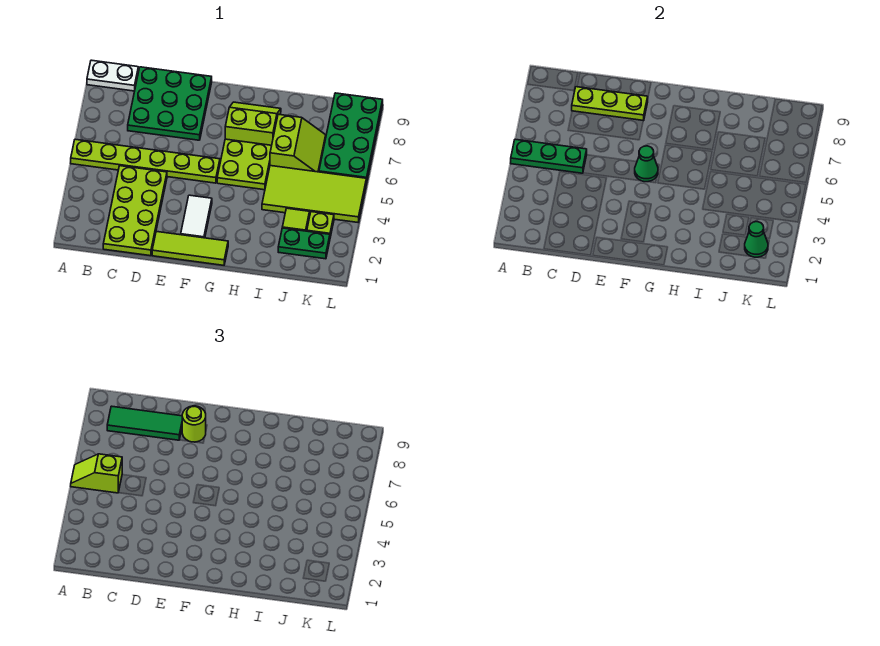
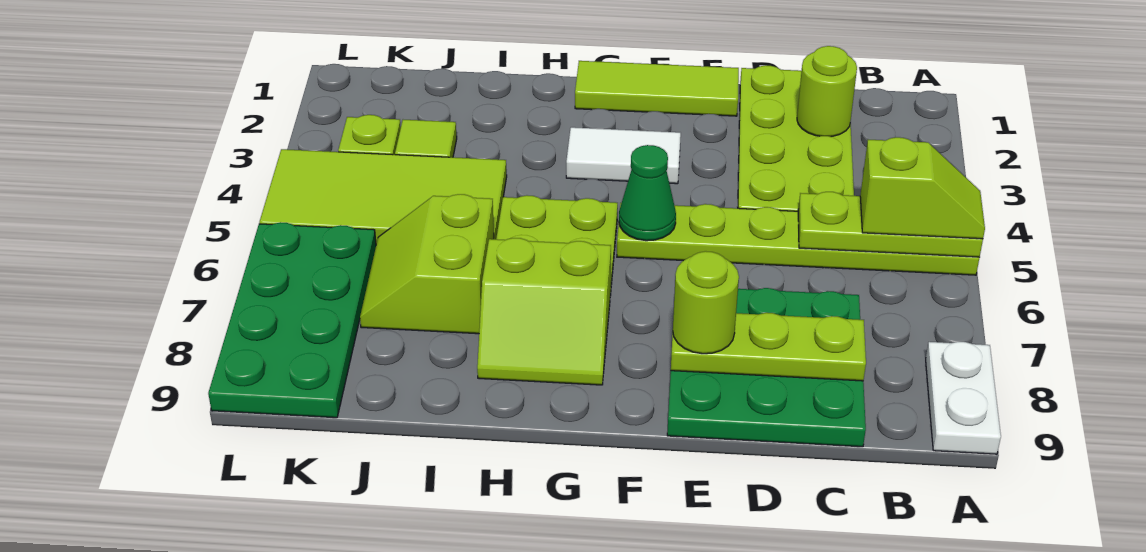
green 1x3 plate [511,139,587,173] -> lime 1x3 plate [798,192,983,257]
white 1x2 plate [87,60,138,91] -> white 1x2 plate turned to [926,342,1001,454]
green 1x3 tile [107,406,182,440] -> none
none -> lime 1x1 round brick [797,46,857,137]
white 1x2 tile [181,195,212,238] -> white 1x2 tile turned to [566,127,681,184]
green 1x2 plate [278,228,330,259] -> none
green 1x1 cone [745,222,768,257] -> none

